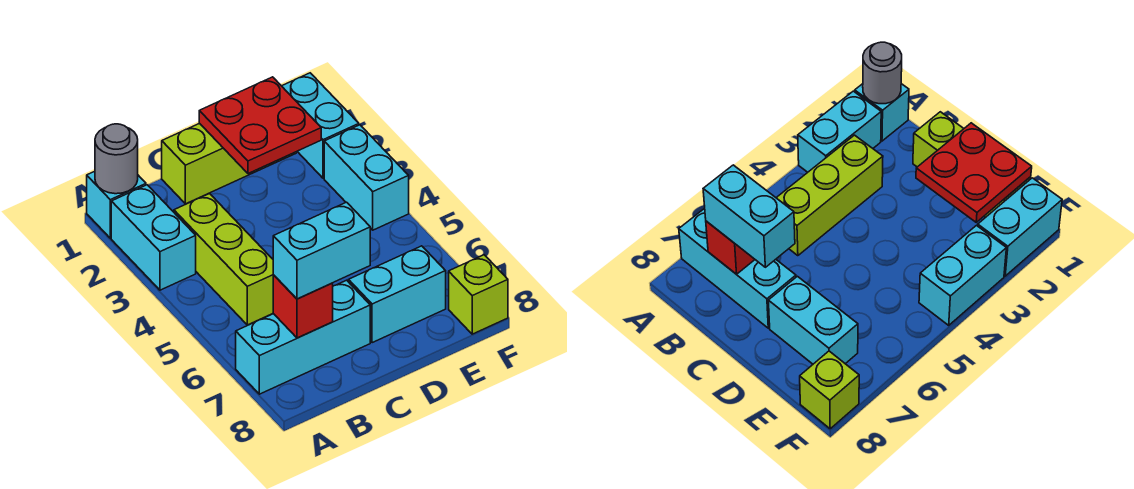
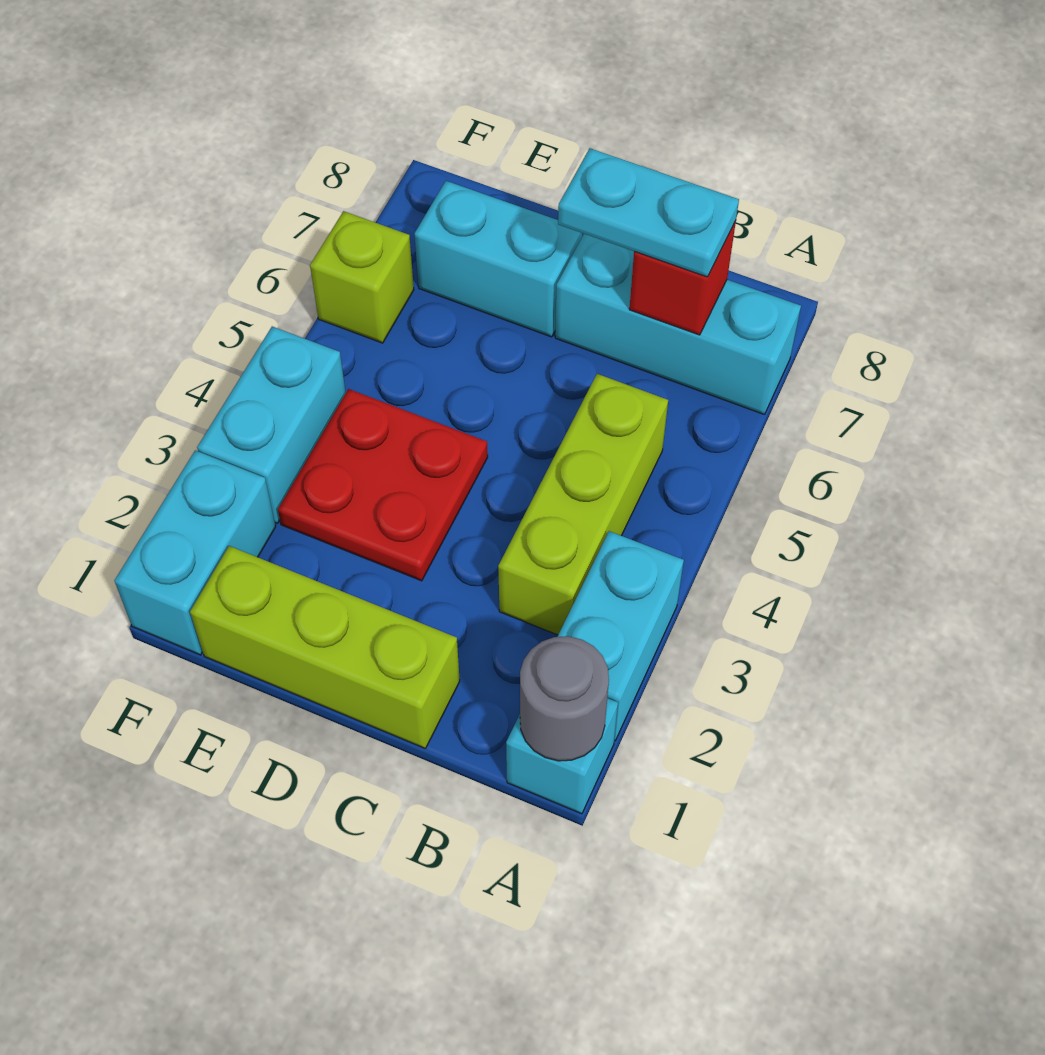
cyan 1x2 brick [273,202,370,299] -> cyan 1x2 plate [558,148,739,277]
red 2x2 plate [199,77,321,174] -> red 2x2 plate moved to [278,389,488,581]
lime 1x1 brick [449,255,508,334] -> lime 1x1 brick moved to [310,211,414,343]

